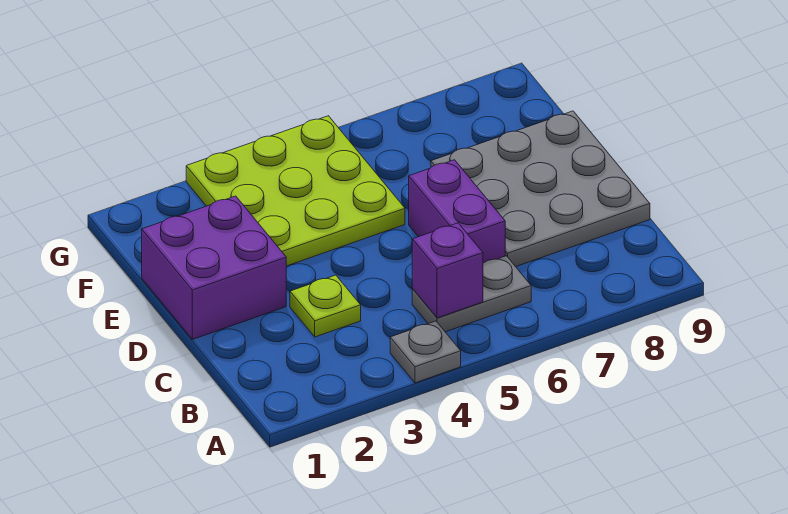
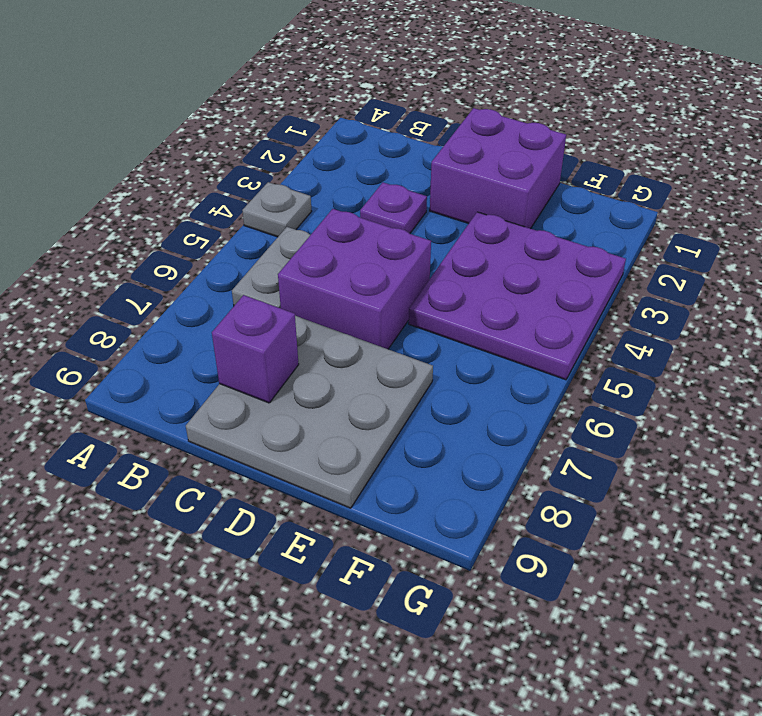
purple 1x1 brick [412,223,483,318] -> purple 1x1 brick moved to [212,295,299,403]
lime 1x1 plate [290,275,361,337] -> purple 1x1 plate [360,183,427,234]
purple 1x2 brick [409,160,505,263] -> purple 2x2 brick [278,209,431,349]
lime 3x3 plate [186,116,405,266] -> purple 3x3 plate [409,212,626,380]

